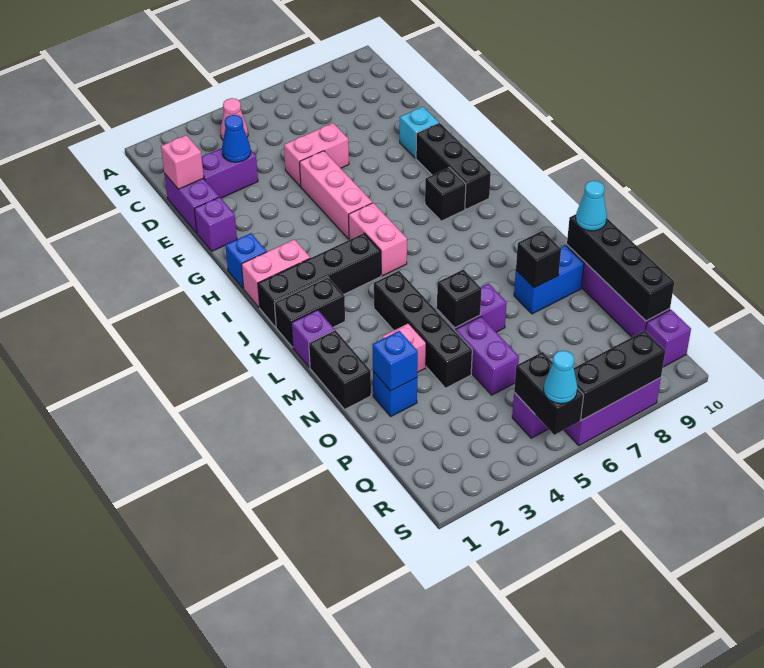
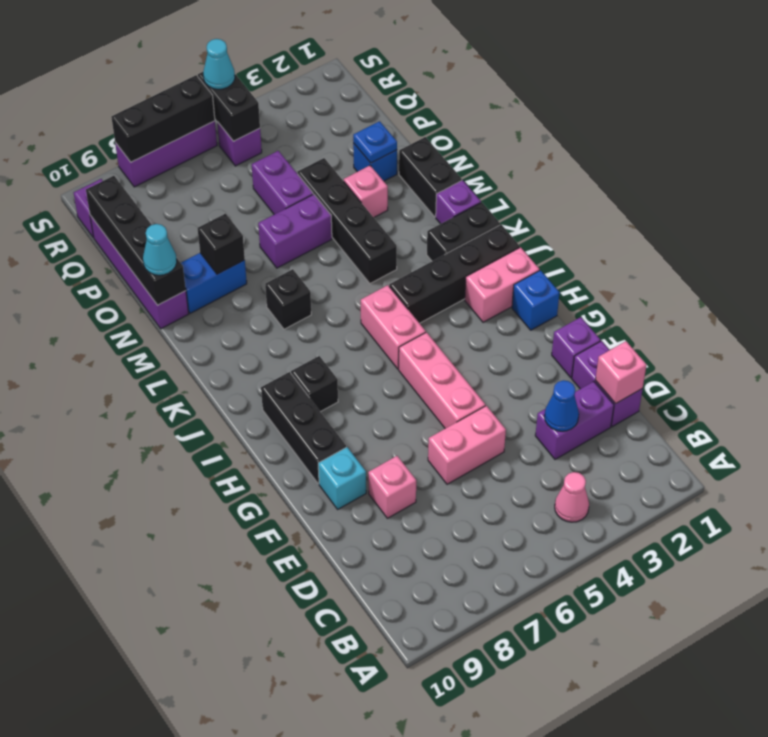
none -> pink 1x1 brick [368,456,416,518]
black 1x1 brick [437,270,482,328] -> black 1x1 brick moved to [265,269,311,329]
blue 1x1 brick [372,331,418,391] -> blue 1x1 plate [353,121,397,163]

